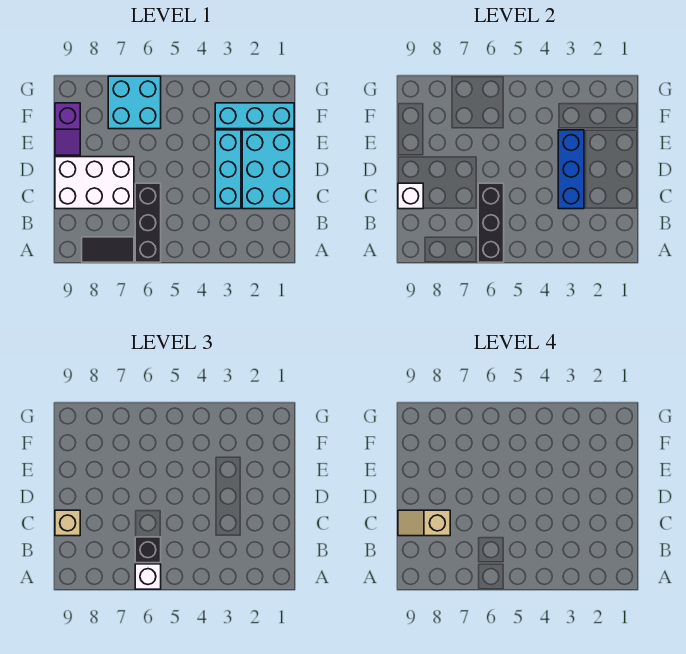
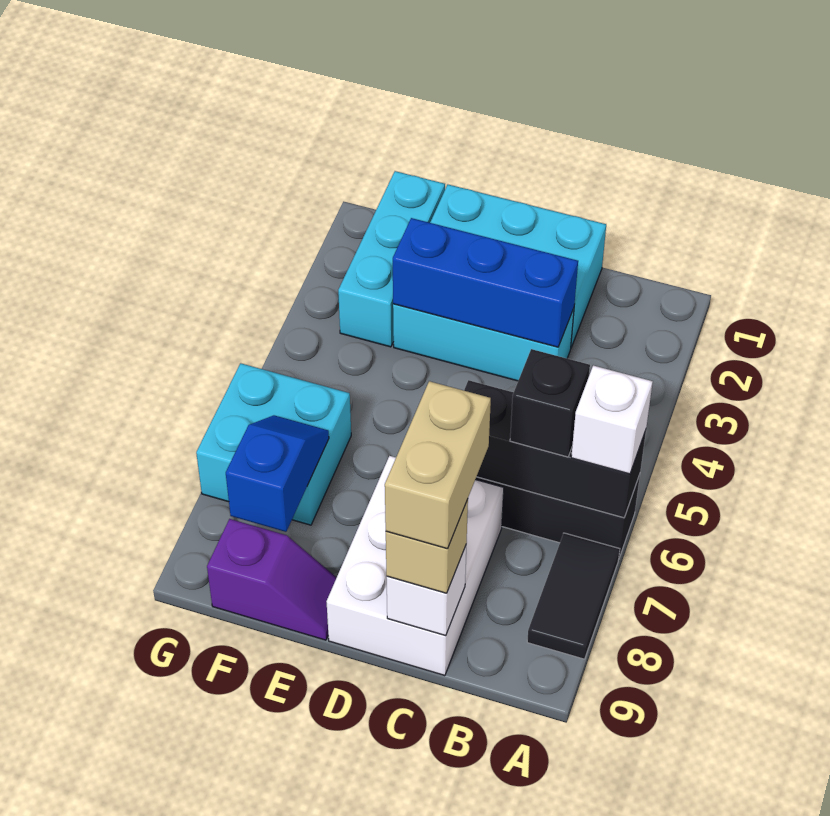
tan 1x2 slope [398,510,450,536] -> tan 1x2 brick [385,381,491,549]
none -> blue 1x2 slope [226,415,329,532]

